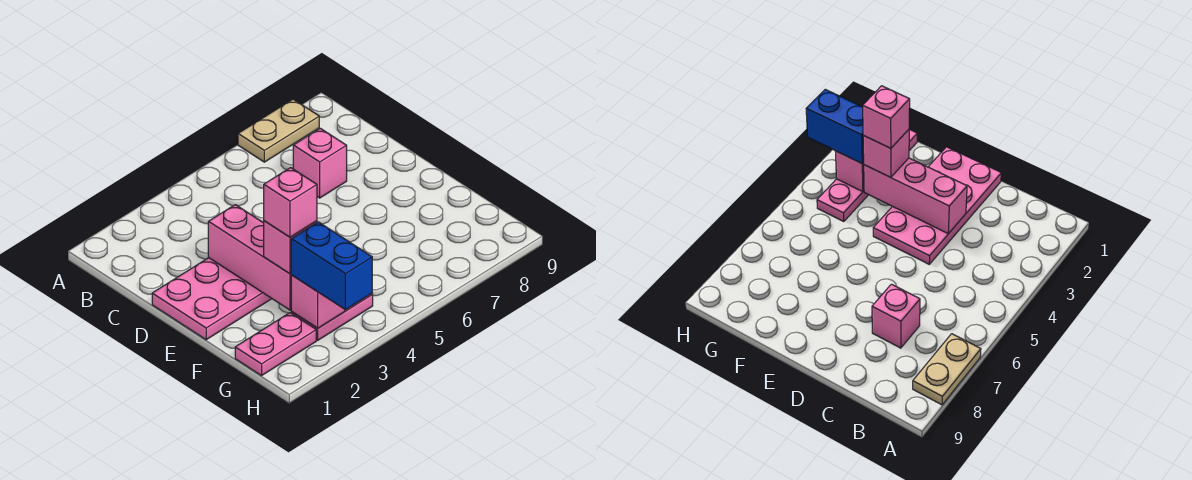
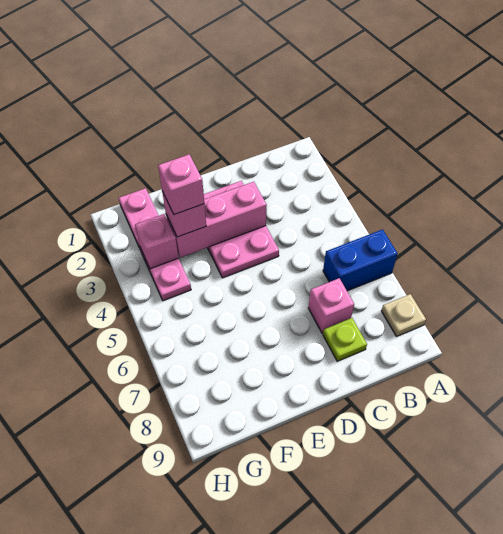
tan 1x2 plate [238,99,319,162] -> tan 1x1 plate [381,294,426,336]
none -> lime 1x1 plate [323,318,367,361]
pink 2x4 plate [152,258,272,340] -> pink 2x3 plate [204,181,279,278]
blue 1x2 brick [291,222,372,310] -> blue 1x2 brick moved to [323,229,398,291]

